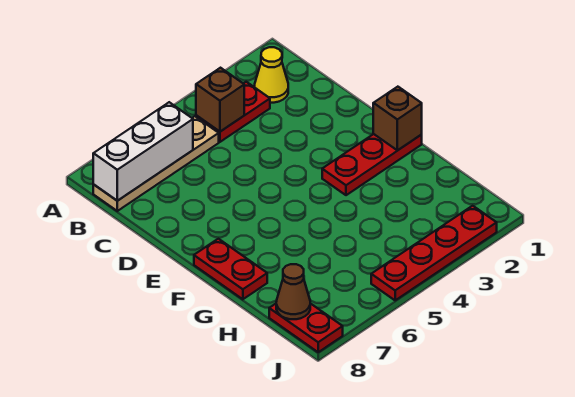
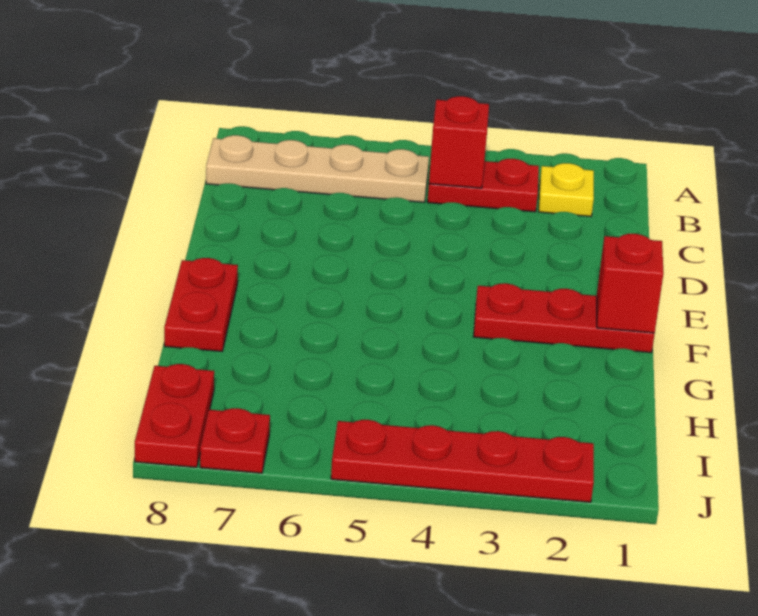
yellow 1x1 cone [255,47,288,103] -> yellow 1x1 plate [539,163,594,216]
brown 1x1 brick [196,68,244,132] -> red 1x1 brick [429,96,489,188]
white 1x3 brick [93,102,193,201] -> none
brown 1x1 brick [373,87,422,150] -> red 1x1 brick [597,234,664,333]
brown 1x1 cone [276,264,310,319] -> none
none -> red 1x1 plate [200,408,270,473]

